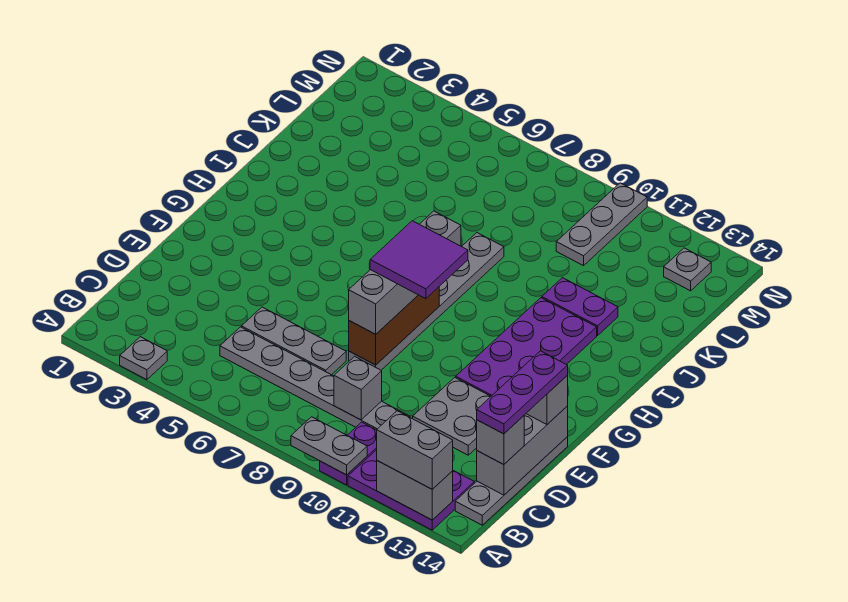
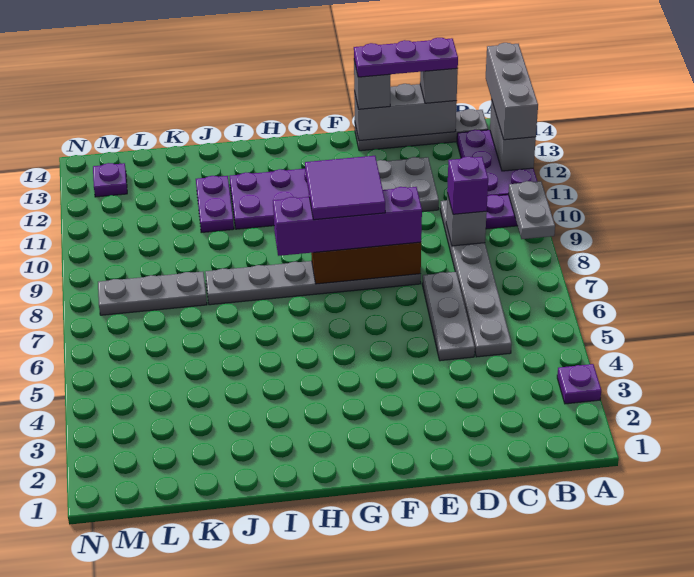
grey 1x1 plate [120,337,167,380] -> purple 1x1 plate [557,364,601,404]
grey 1x2 brick [377,411,453,489] -> grey 1x3 brick [486,43,538,140]
none -> purple 1x1 brick [447,157,488,214]
grey 1x4 brick [349,211,461,334] -> purple 1x4 brick [273,187,422,256]
grey 1x3 plate [556,183,647,266] -> grey 1x3 plate moved to [98,272,207,315]
grey 1x1 plate [664,248,711,291] -> purple 1x1 plate [93,163,127,197]

